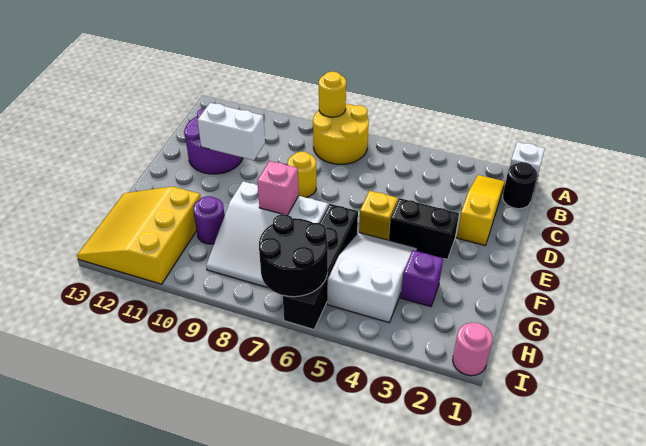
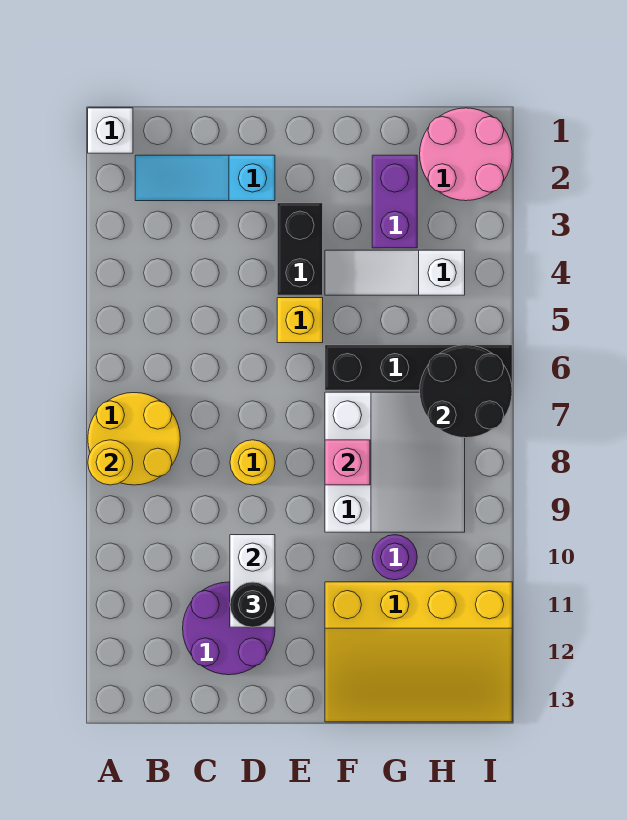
black 1x1 round brick [503,162,537,209] -> black 1x1 round brick moved to [230,582,275,627]
yellow 1x3 slope [457,175,505,245] -> cyan 1x3 slope [135,155,275,201]
white 2x3 slope [327,233,417,322] -> white 1x3 slope [325,250,465,295]
purple 1x1 brick [401,250,443,307] -> purple 1x2 brick [372,155,417,248]
yellow 3x3 slope [77,187,201,284] -> yellow 3x4 slope [325,582,512,722]
pink 1x1 round brick [453,323,493,376] -> pink 2x2 round brick [420,108,512,201]

